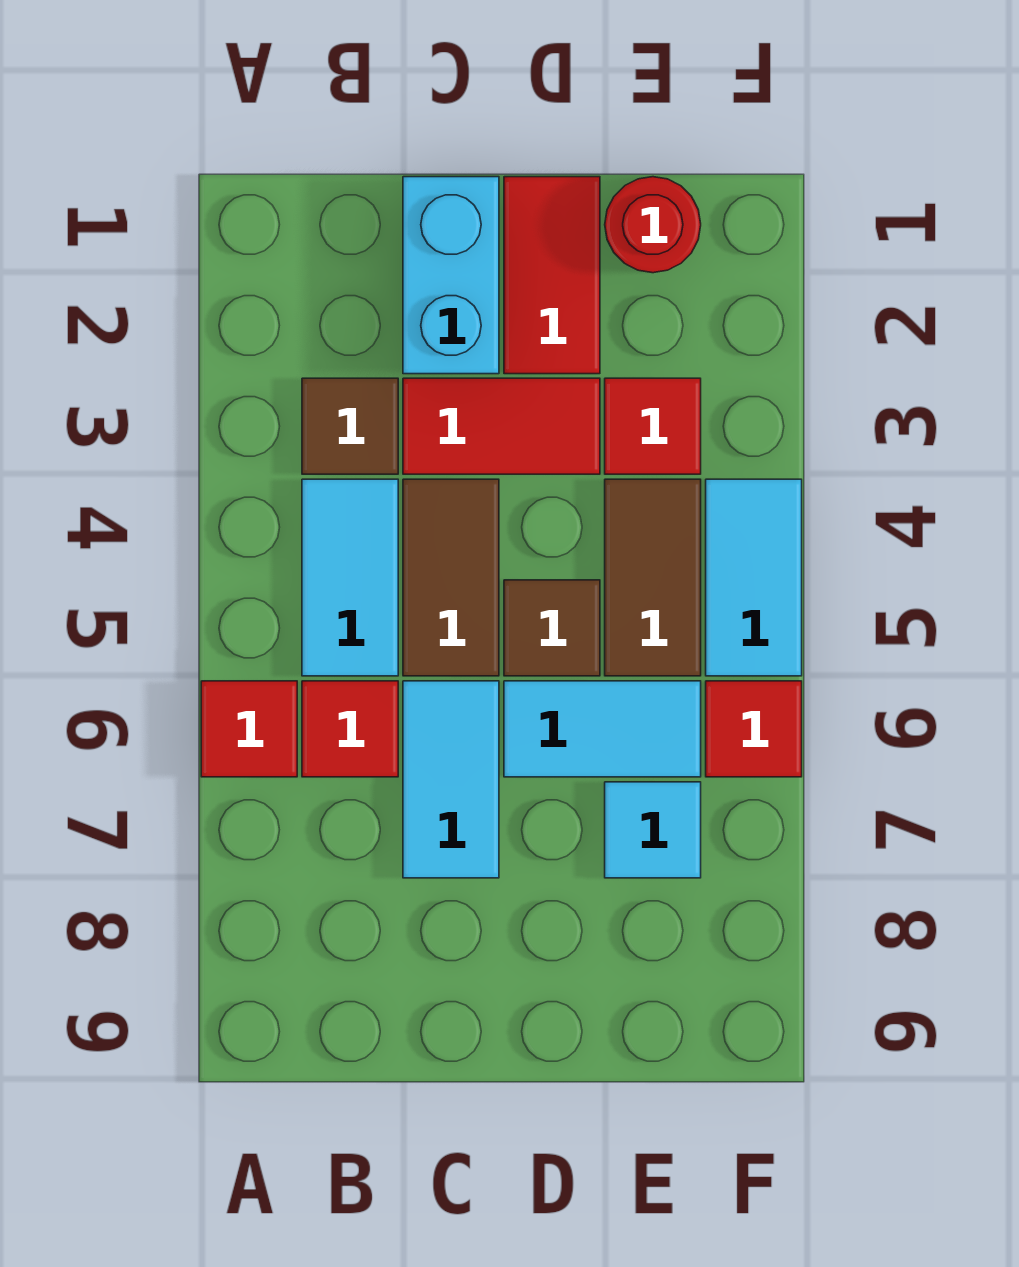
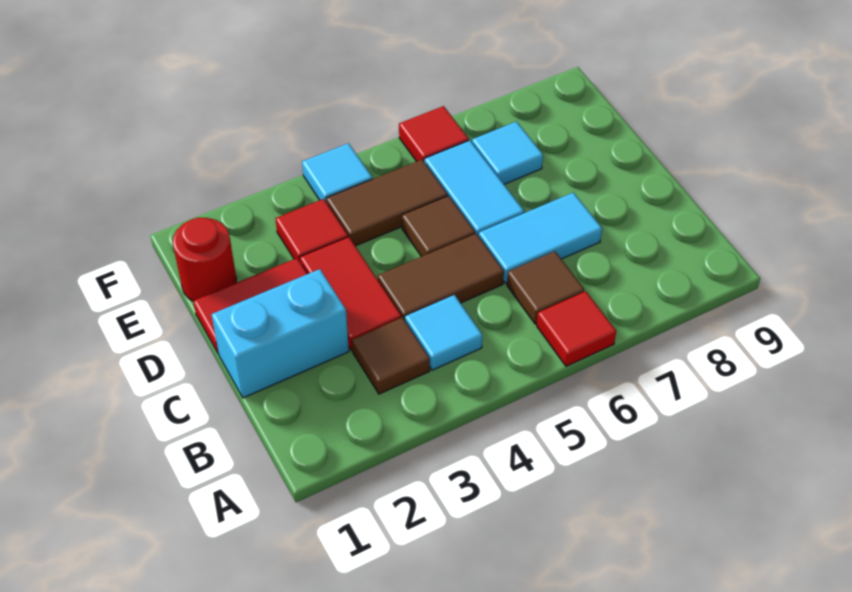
cyan 1x2 tile [302,479,398,676] -> cyan 1x1 tile [405,295,482,370]
red 1x1 tile [302,681,398,777] -> brown 1x1 tile [507,251,584,324]
cyan 1x2 tile [706,479,802,676] -> cyan 1x1 tile [302,143,372,203]

